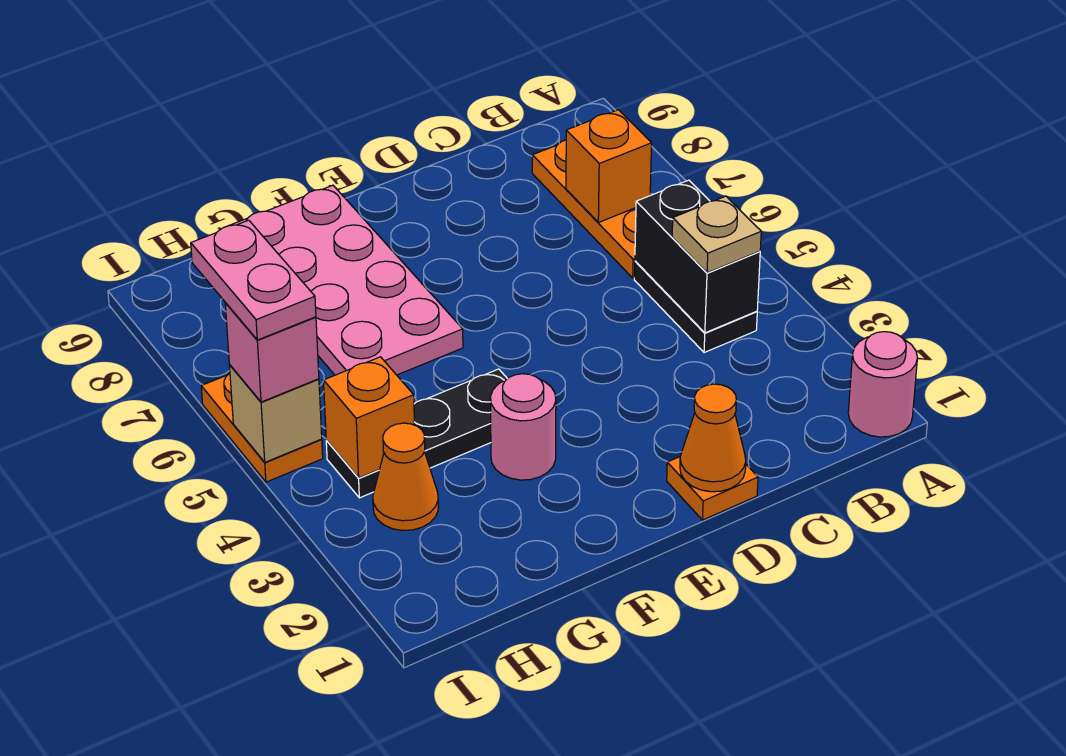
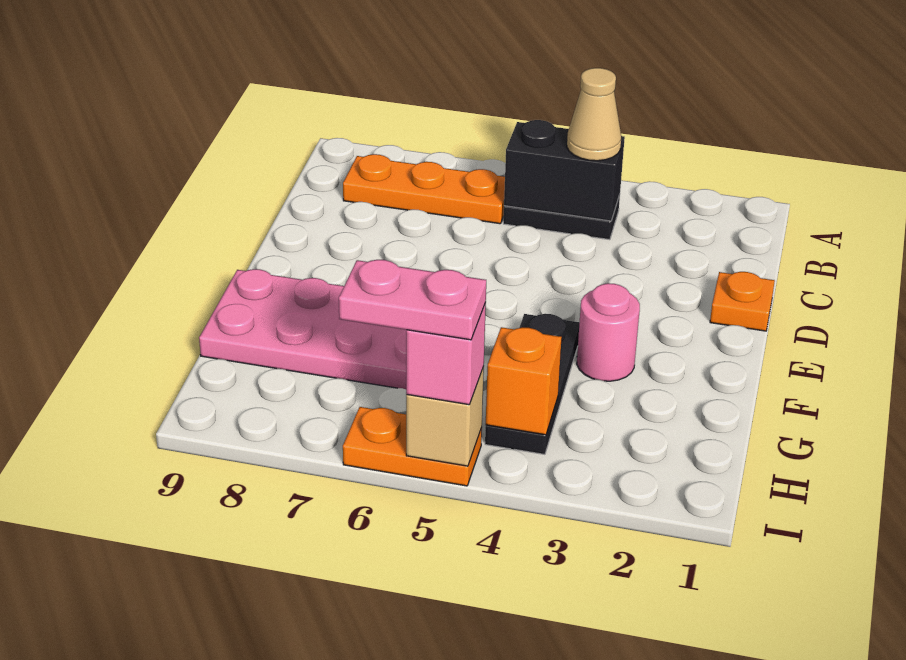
pink 1x1 round brick [848,332,917,437] -> none
tan 1x1 plate [672,196,761,273] -> tan 1x1 cone [567,68,621,161]
orange 1x1 brick [566,110,652,223] -> none
orange 1x1 cone [680,384,746,492] -> none
orange 1x1 cone [373,423,438,531] -> none

